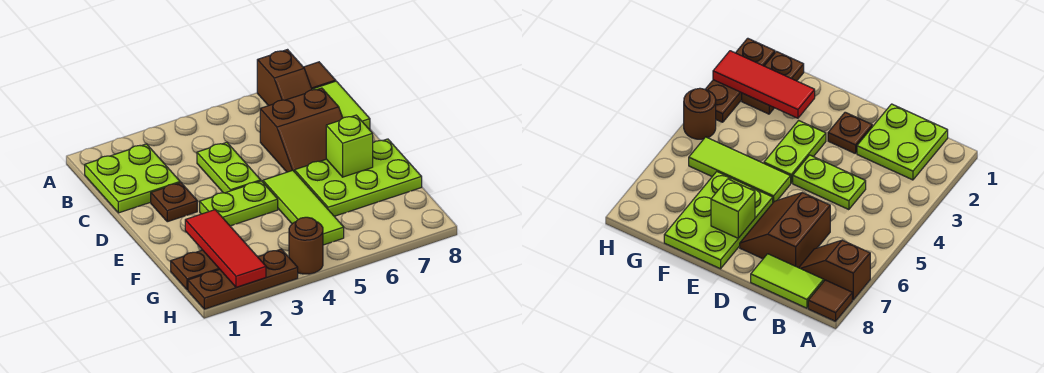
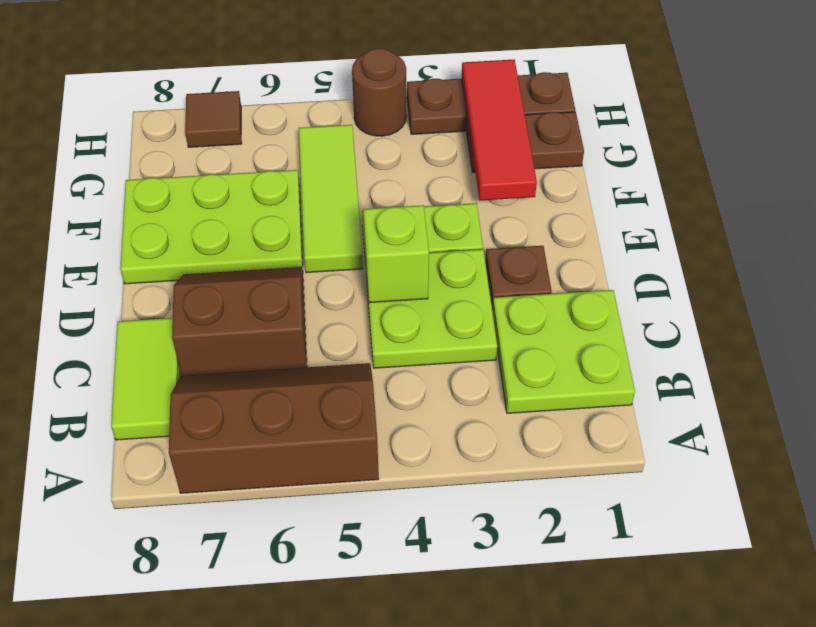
brown 1x2 slope [257,50,312,106] -> brown 2x3 slope [169,363,379,493]
brown 1x1 tile [304,62,336,89] -> brown 1x1 tile moved to [185,91,242,147]
lime 1x2 plate [197,142,261,193] -> lime 2x2 plate [365,249,497,368]
lime 1x1 brick [326,115,373,177] -> lime 1x1 brick moved to [363,205,429,303]

